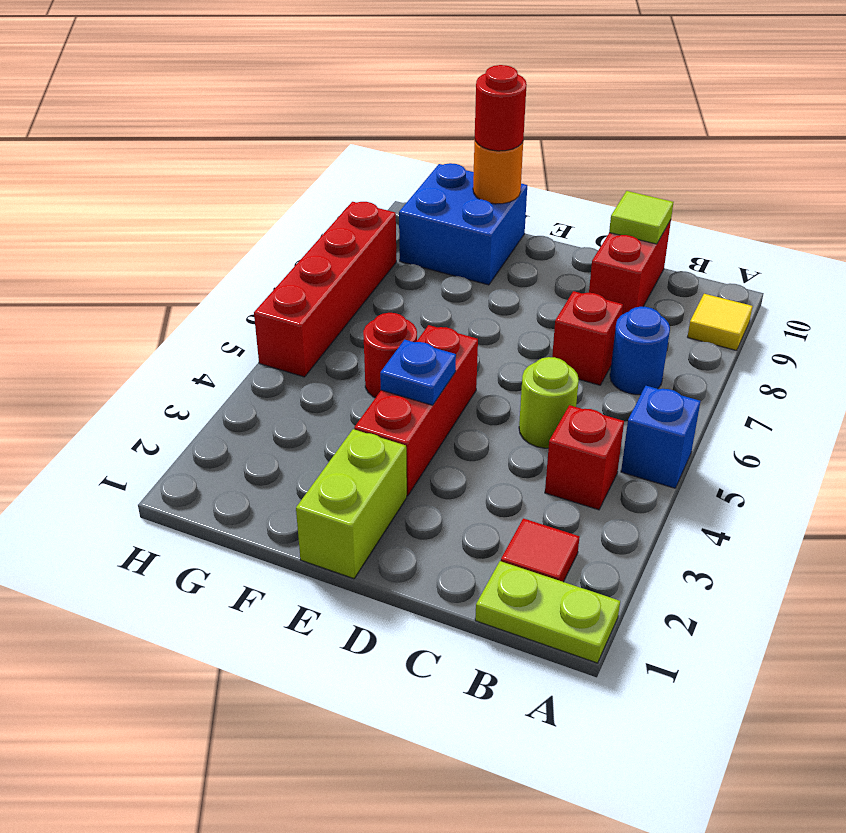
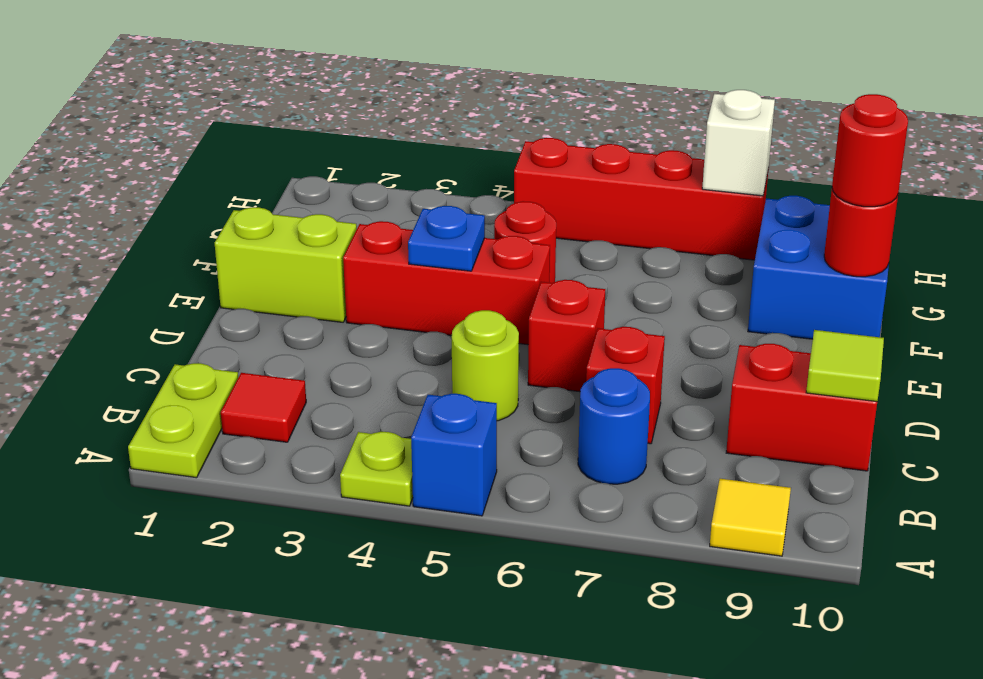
none -> lime 1x1 plate [340,432,413,506]
red 1x1 brick [545,405,624,510] -> red 1x1 brick moved to [528,280,605,392]
orange 1x1 round brick [473,141,523,204] -> red 1x1 round brick [824,189,898,277]
none -> white 1x1 brick [702,90,775,196]

